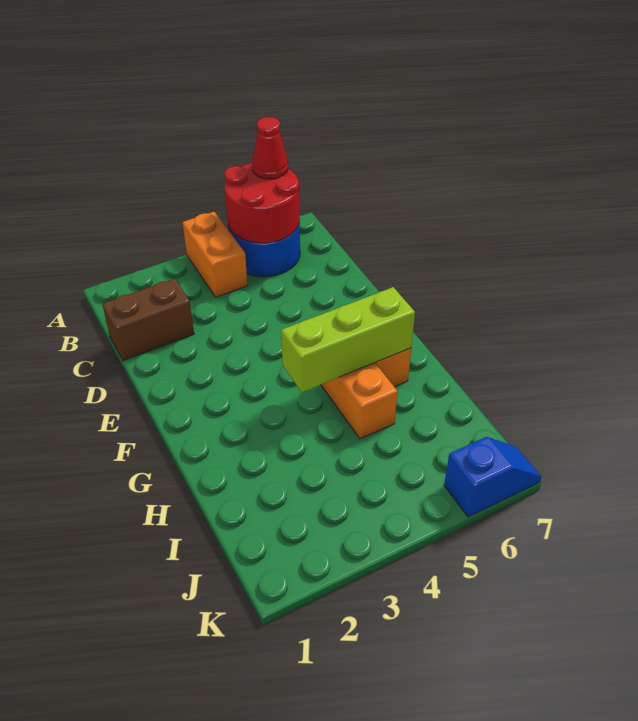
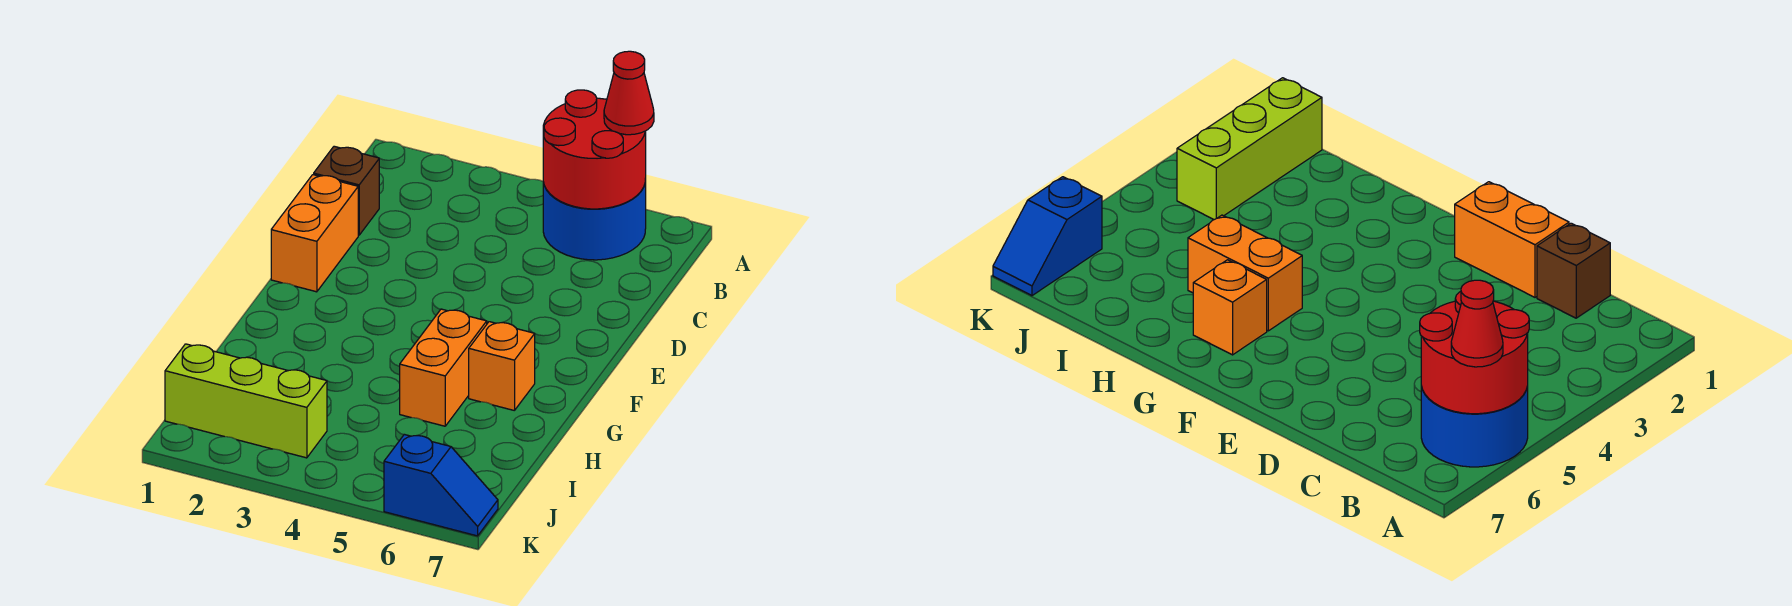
orange 1x2 brick [183,212,248,297] -> orange 1x2 brick moved to [271,175,358,292]
brown 1x2 brick [102,278,194,360] -> brown 1x1 brick [314,146,379,235]
lime 1x3 brick [281,287,415,392] -> lime 1x3 brick moved to [165,344,327,458]

